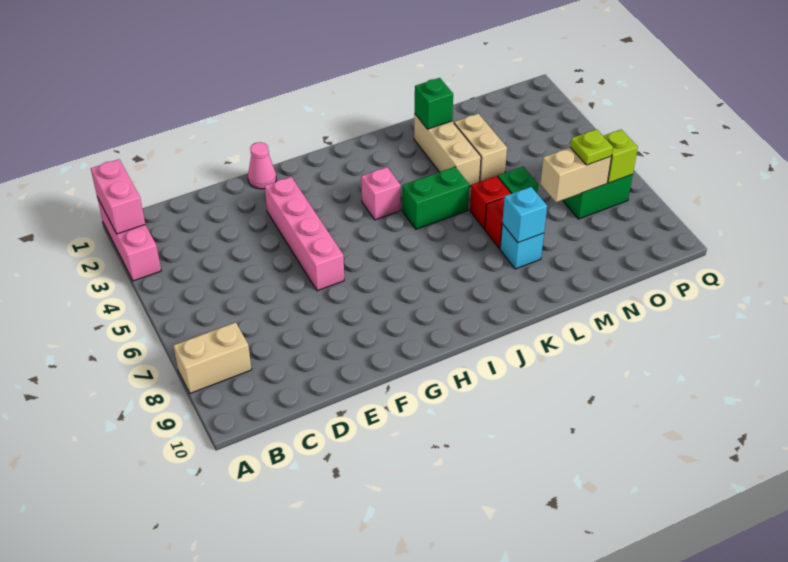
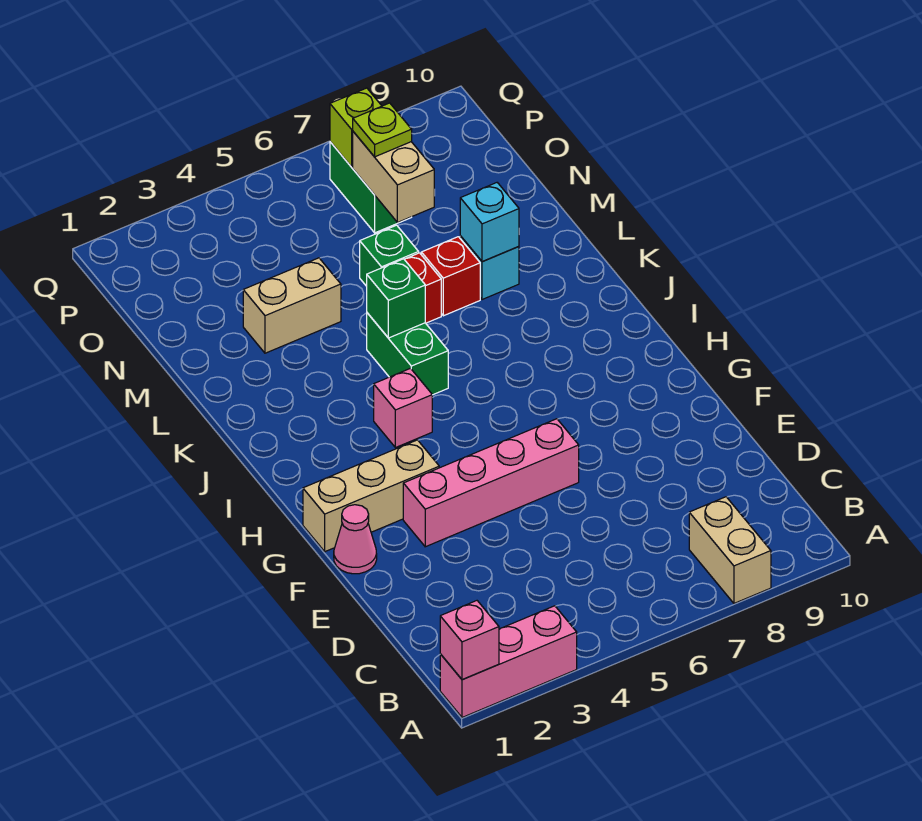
pink 1x2 brick [91,159,145,234] -> pink 1x1 brick [440,601,499,679]
tan 1x3 brick [414,114,481,186] -> tan 1x3 brick moved to [303,440,439,552]
green 1x1 brick [415,78,453,129] -> green 1x1 brick moved to [367,259,425,338]

